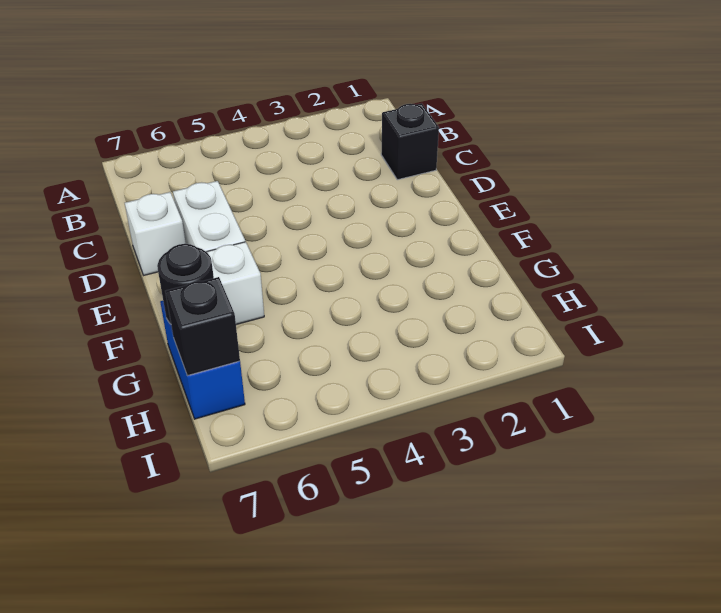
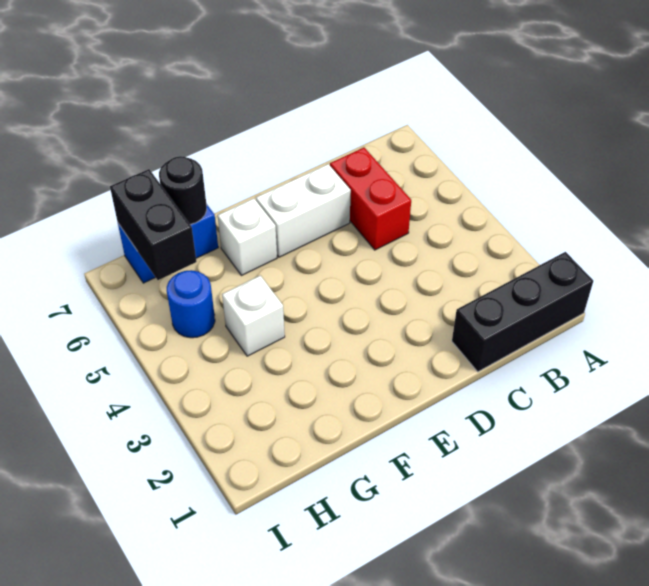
black 1x1 brick [381,103,439,180] -> black 1x3 brick [452,252,593,372]
none -> red 1x2 brick [330,148,411,250]
white 1x1 brick [125,192,186,275] -> white 1x1 brick moved to [222,275,285,356]
none -> blue 1x1 round brick [167,270,215,338]
black 1x1 brick [165,277,240,376] -> black 1x2 brick [110,169,197,280]

